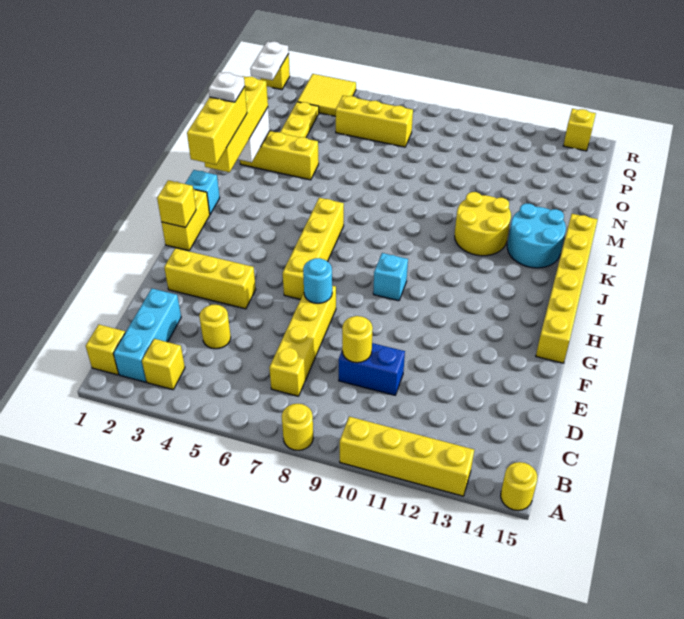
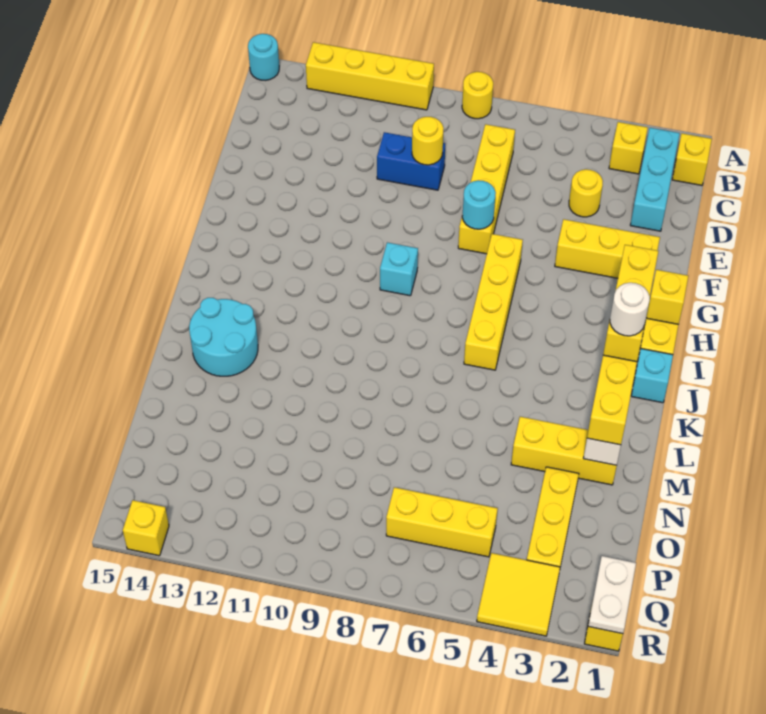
yellow 1x1 round brick [501,462,537,511] -> cyan 1x1 round brick [248,34,279,80]
yellow 1x6 brick [536,214,598,363] -> none
white 1x1 plate [209,72,245,102] -> white 1x1 round brick [610,283,650,336]
yellow 2x2 round brick [455,192,511,256] -> none

